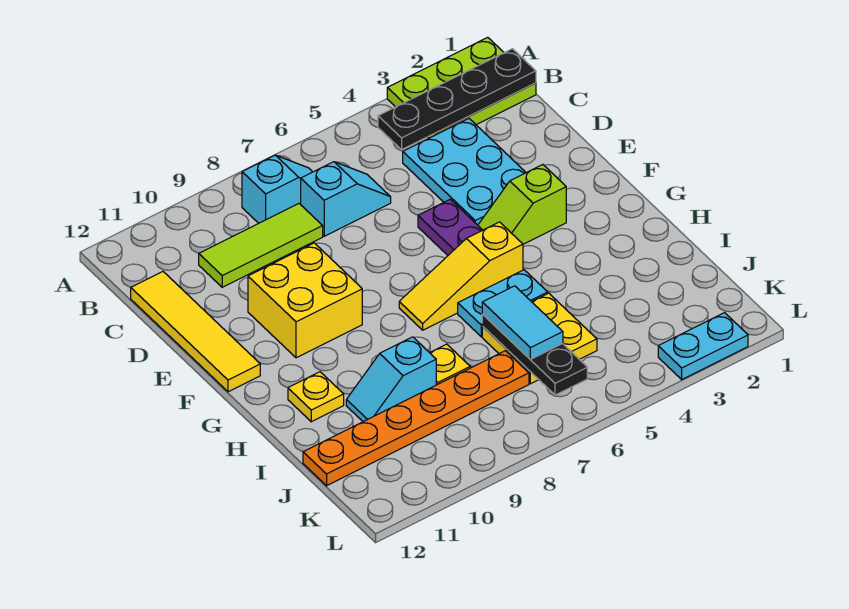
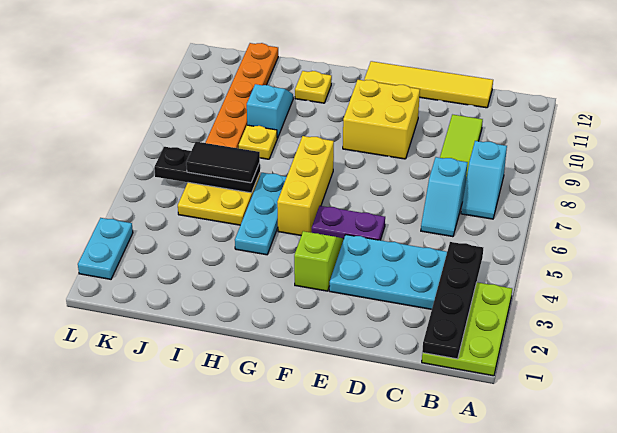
yellow 1x3 slope [399,222,523,330] -> yellow 1x3 brick [277,136,334,235]
cyan 1x2 plate [458,270,548,337] -> cyan 1x3 plate [235,173,287,255]
cyan 1x2 tile [482,286,563,359] -> black 1x2 tile [186,142,260,183]

